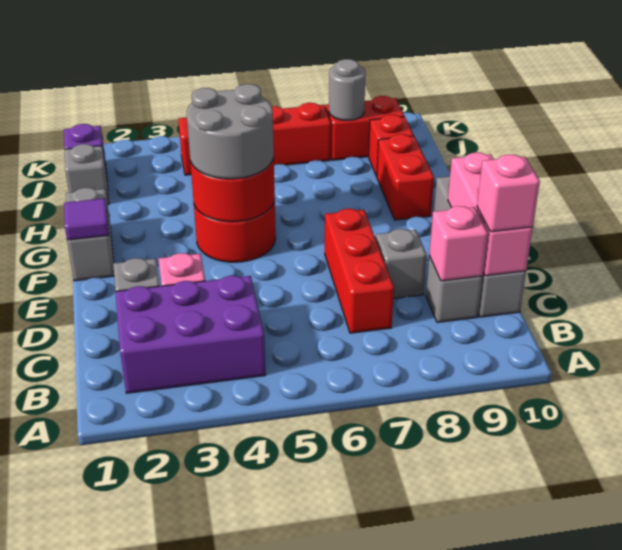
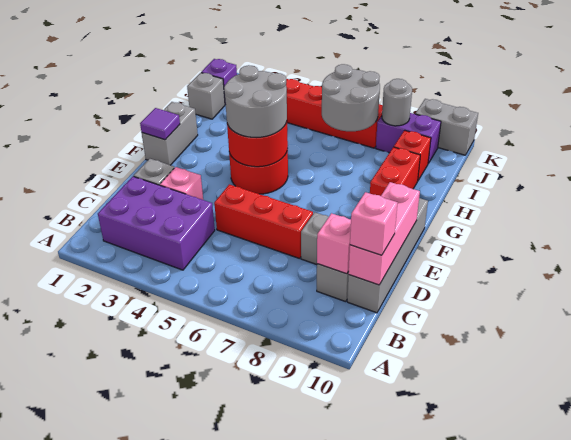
red 1x3 brick [325,209,394,333] -> red 1x3 brick turned to [214,184,313,259]
none -> grey 2x2 round brick [322,64,380,131]
red 1x2 brick [326,96,404,160] -> purple 1x2 brick [376,113,441,163]
none -> grey 1x2 brick [416,99,478,155]

